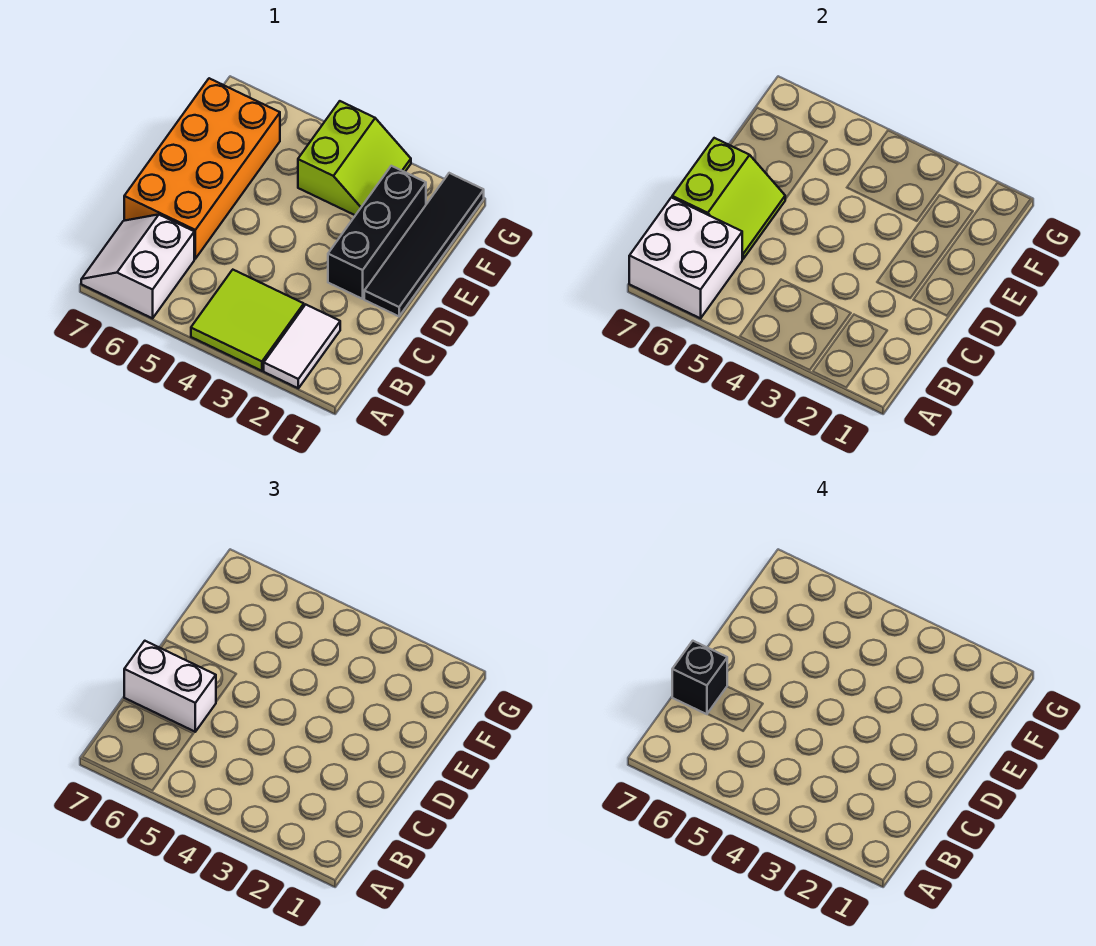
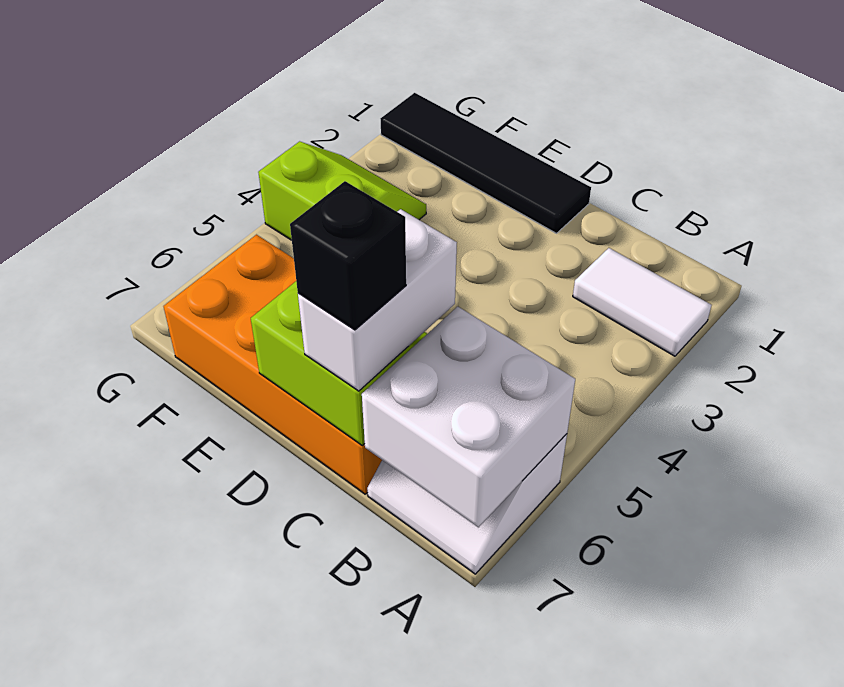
lime 2x2 tile [191,270,304,371] -> none
black 1x3 brick [328,166,426,299] -> none

